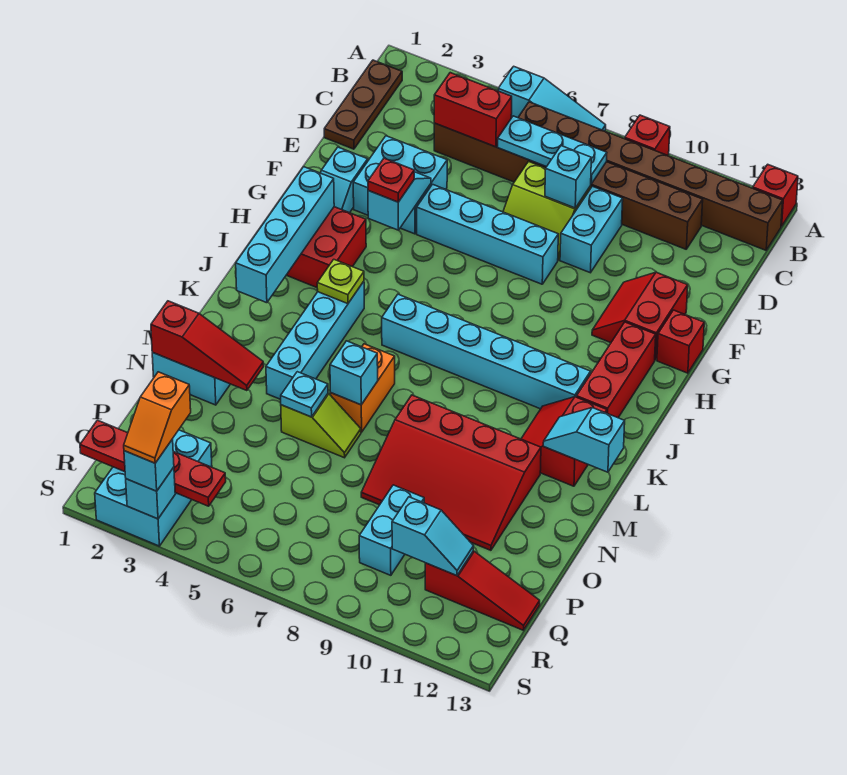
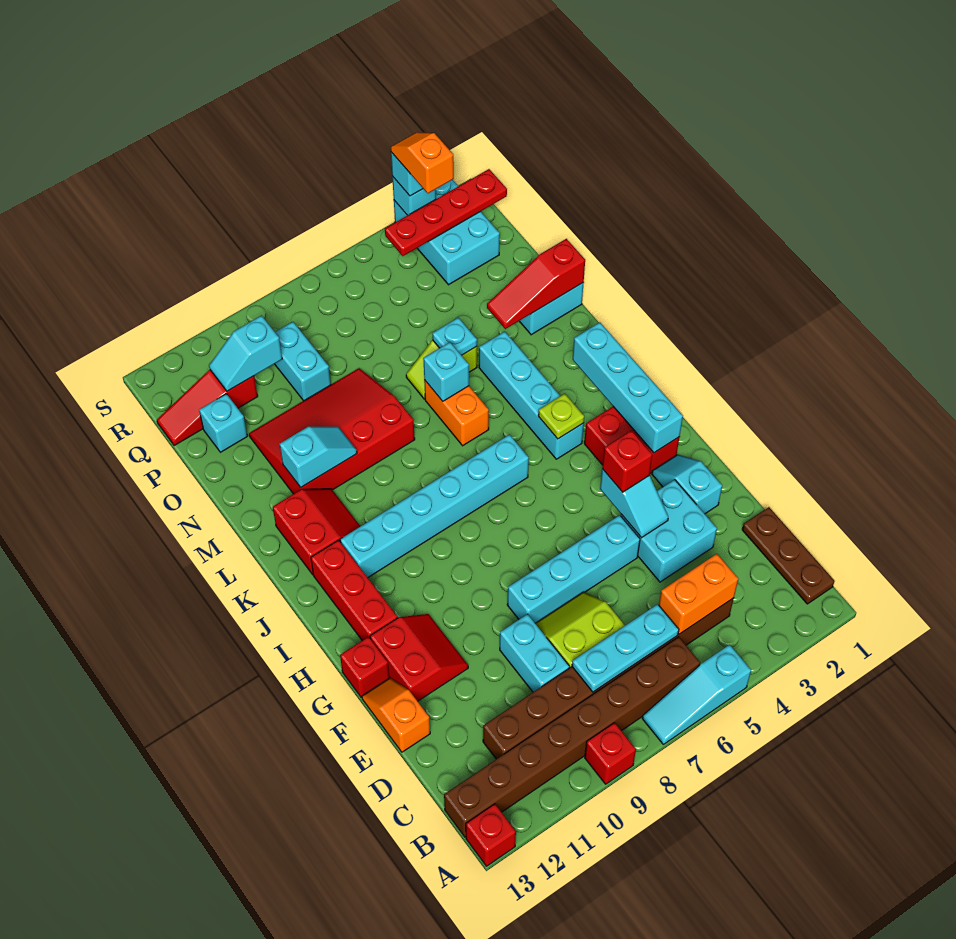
red 1x2 brick [434,73,512,147] -> orange 1x2 brick [659,554,738,634]
cyan 1x1 brick [545,146,591,208] -> cyan 1x1 brick moved to [199,394,247,452]
none -> orange 1x2 slope [362,678,430,752]
red 1x1 plate [368,158,414,202] -> red 1x1 brick [602,431,652,492]
cyan 1x2 slope [543,408,625,472] -> cyan 1x2 slope moved to [280,427,357,487]

